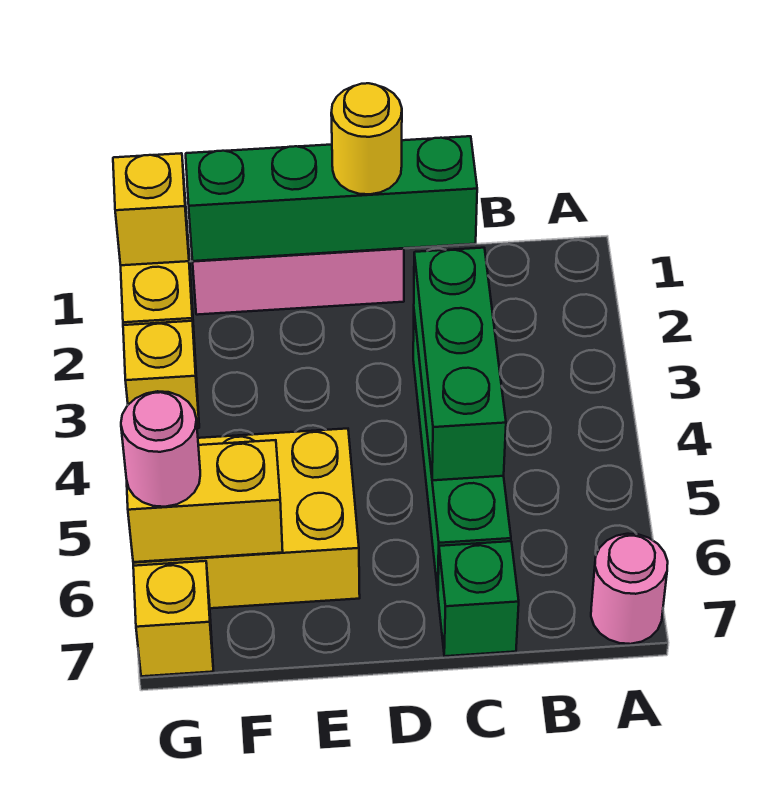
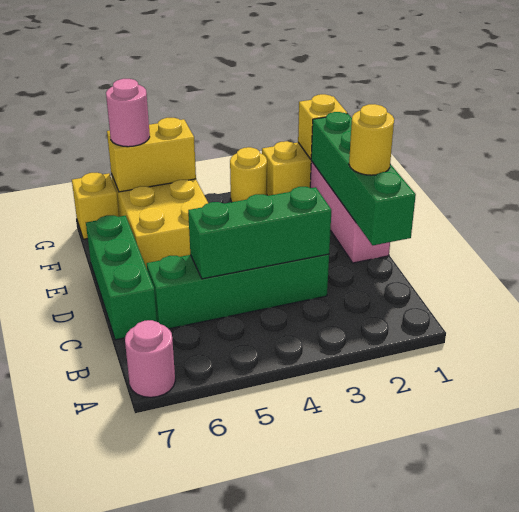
green 1x1 brick [438,541,519,656] -> green 1x3 brick [86,215,157,340]
yellow 1x2 brick [127,440,283,562] -> yellow 1x2 brick turned to [107,118,196,192]
yellow 1x1 brick [123,321,199,428] -> yellow 1x1 round brick [230,147,267,202]

